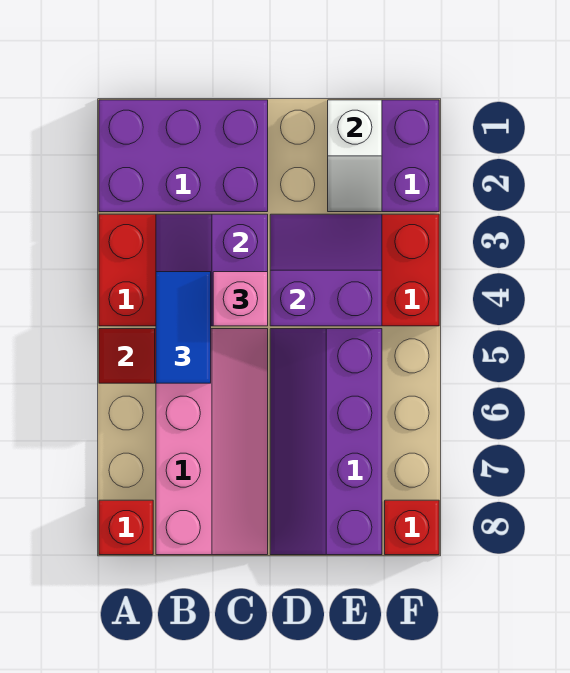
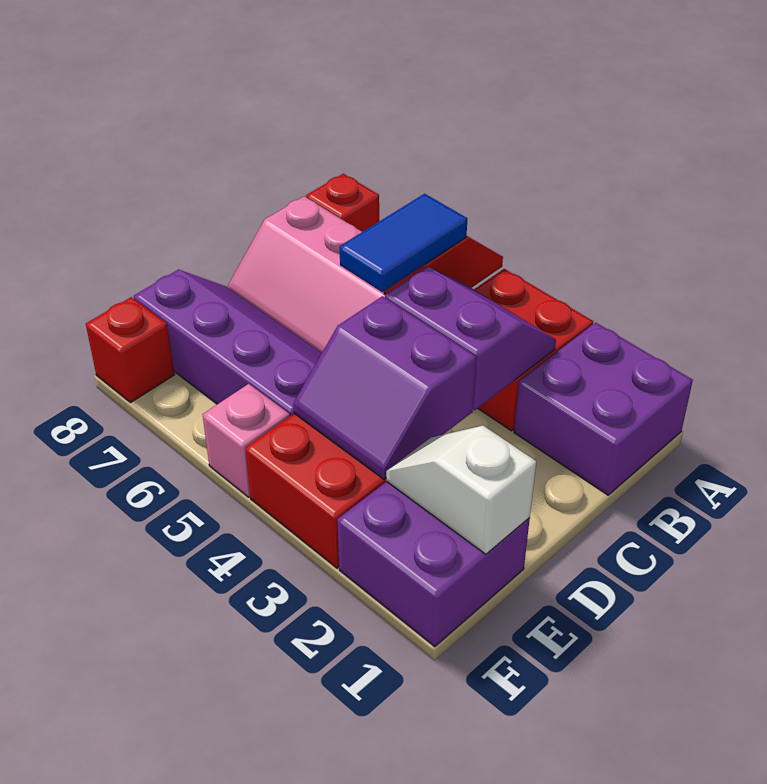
purple 2x3 brick [99,100,268,212] -> purple 2x2 brick [514,323,693,495]
blue 1x2 tile [156,272,211,383] -> blue 1x2 tile turned to [340,194,467,292]
pink 1x1 brick [213,272,268,326] -> pink 1x1 brick moved to [202,384,290,497]
purple 2x2 slope [270,214,382,326] -> purple 2x2 slope turned to [293,296,476,479]

